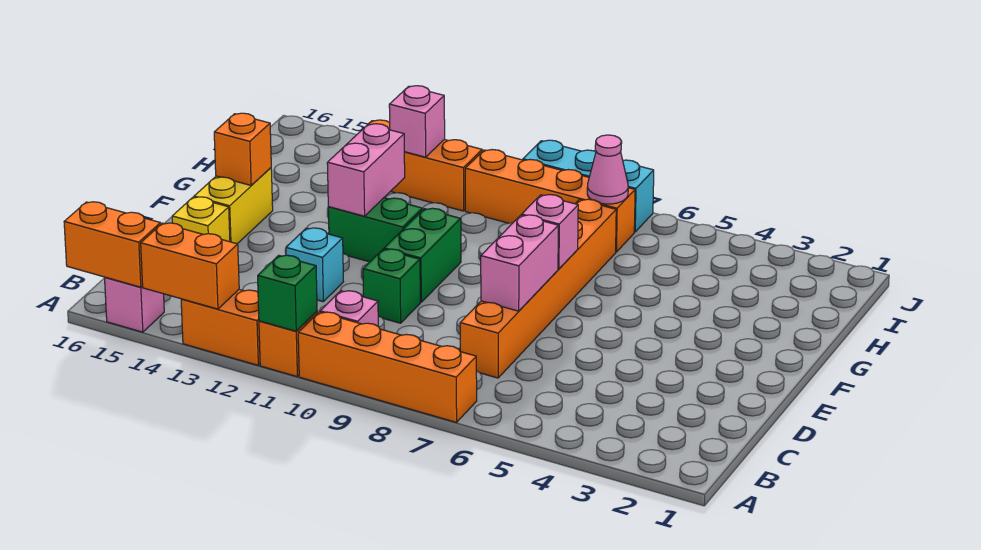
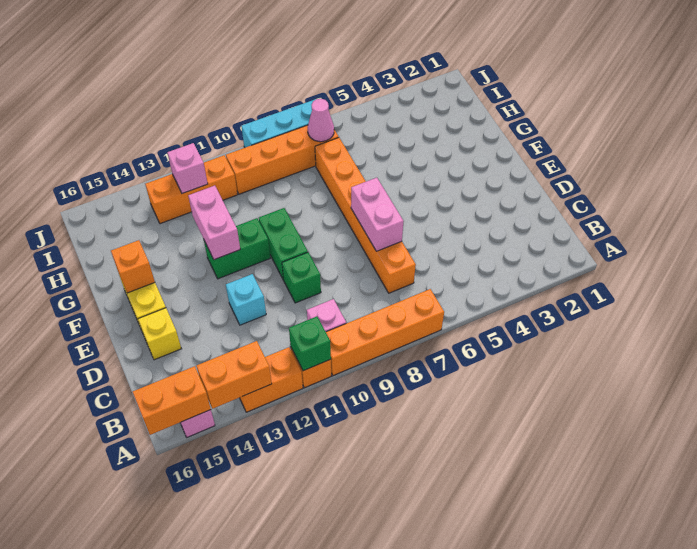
pink 1x1 brick [522,195,578,269] -> none

